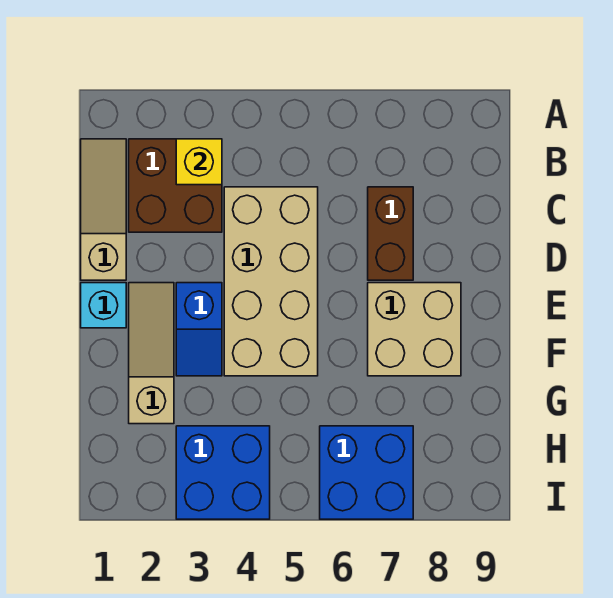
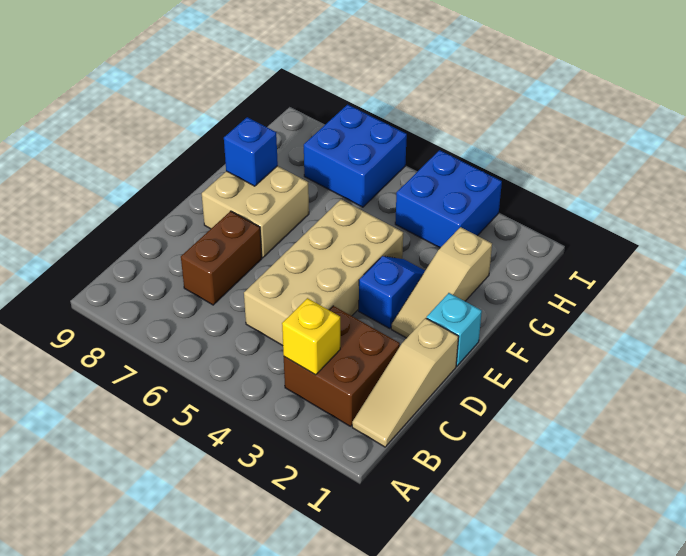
none -> blue 1x1 brick [224,117,278,186]

